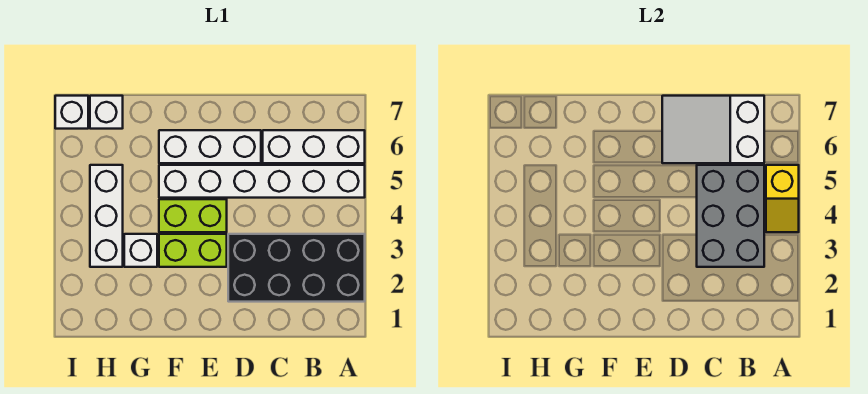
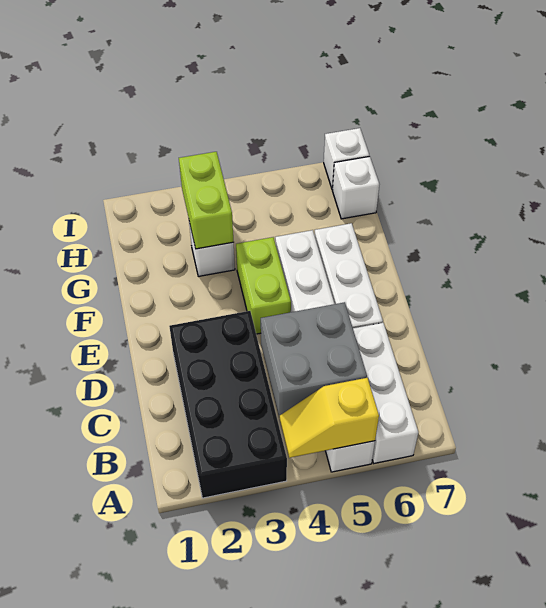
grey 2x3 brick [697,165,764,267] -> grey 2x2 brick [261,302,367,418]
white 2x3 slope [662,96,764,163] -> none
lime 1x2 brick [159,234,227,267] -> lime 1x2 brick moved to [179,152,233,249]
white 1x3 brick [90,165,123,267] -> none

